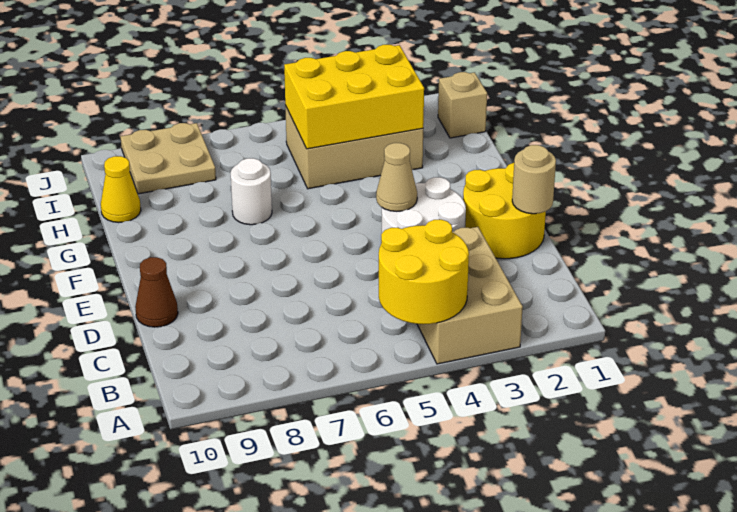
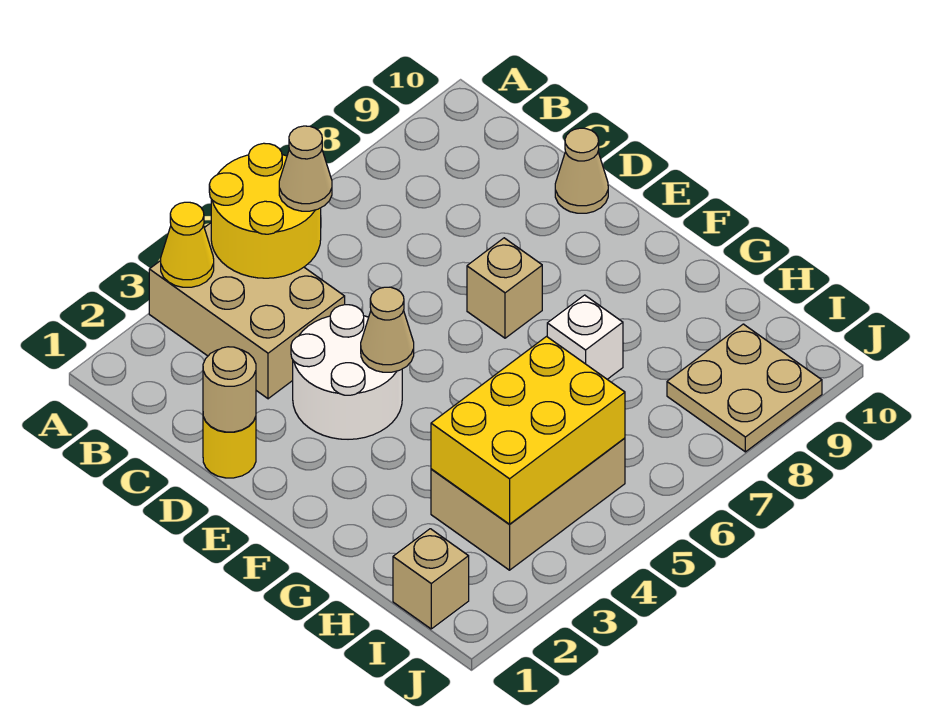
none -> tan 1x1 cone [279,126,332,211]
yellow 2x2 round brick [463,163,546,259] -> yellow 1x1 round brick [203,417,256,478]
brown 1x1 cone [135,257,178,327] -> tan 1x1 cone [555,128,608,213]
none -> tan 1x1 brick [467,238,542,338]
white 1x1 round brick [231,158,272,225] -> white 1x1 brick [547,295,623,379]
yellow 1x1 cone [101,156,141,222] -> yellow 1x1 cone moved to [161,202,214,287]

